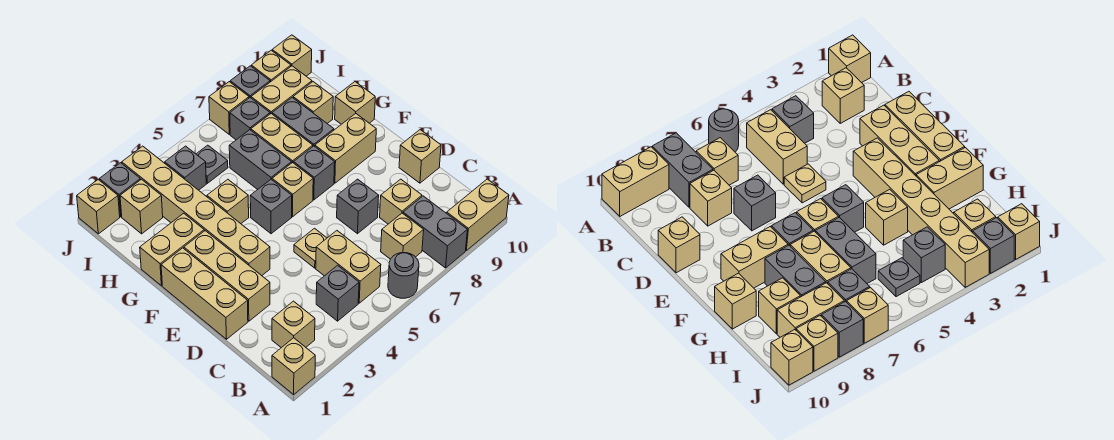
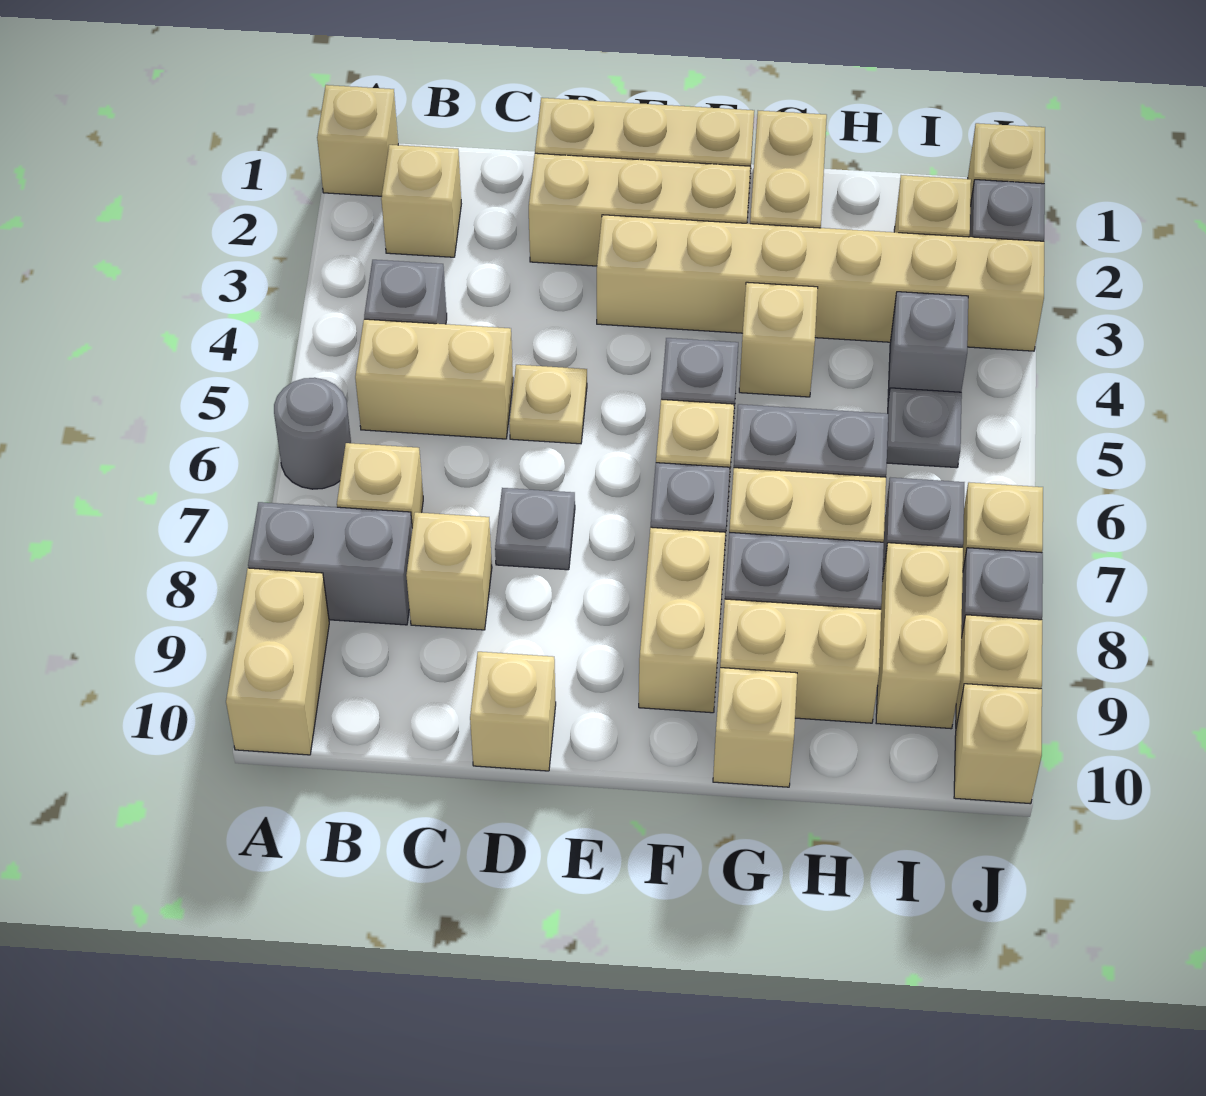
grey 1x1 brick [337,179,379,234] -> grey 1x1 plate [495,488,575,570]
tan 1x1 brick [293,82,333,123] -> tan 1x2 brick [720,599,881,723]

